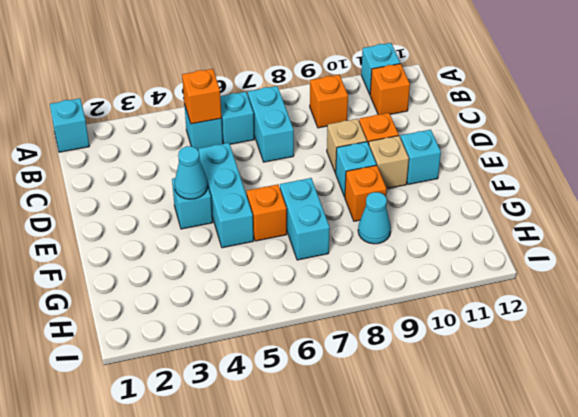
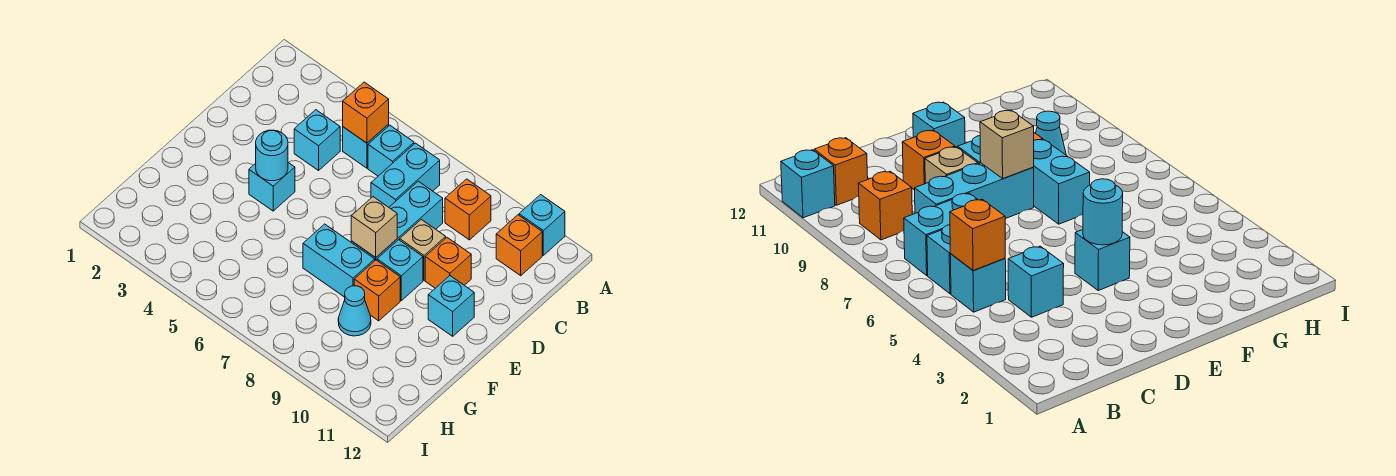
cyan 1x1 brick [50,98,89,152] -> cyan 1x1 brick moved to [294,110,340,170]
cyan 1x3 brick [198,143,253,248] -> cyan 1x3 brick moved to [351,181,443,260]
cyan 1x1 cone [175,146,208,199] -> cyan 1x1 round brick [256,130,288,181]
tan 1x1 brick [369,136,409,189] -> tan 1x1 brick moved to [351,197,397,258]
orange 1x1 brick [247,184,287,241] -> none
cyan 1x2 brick [280,178,330,260] -> cyan 1x2 brick turned to [303,224,375,297]

